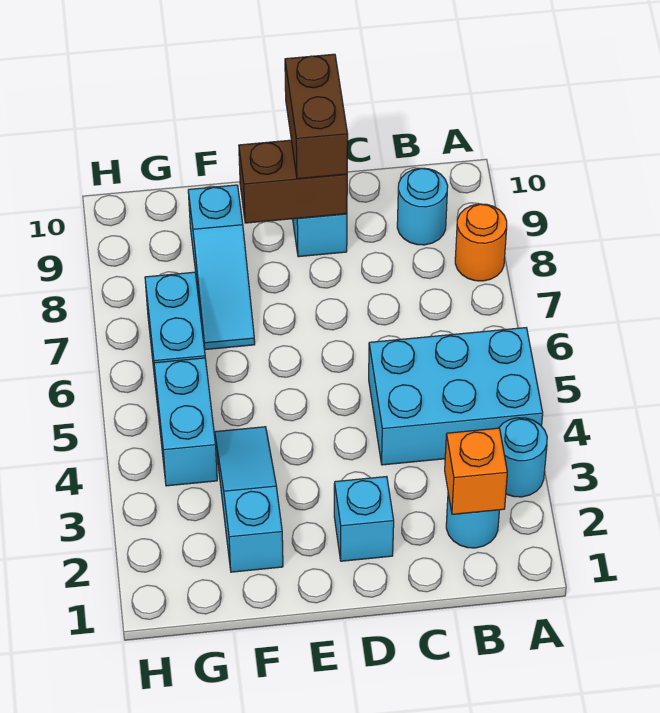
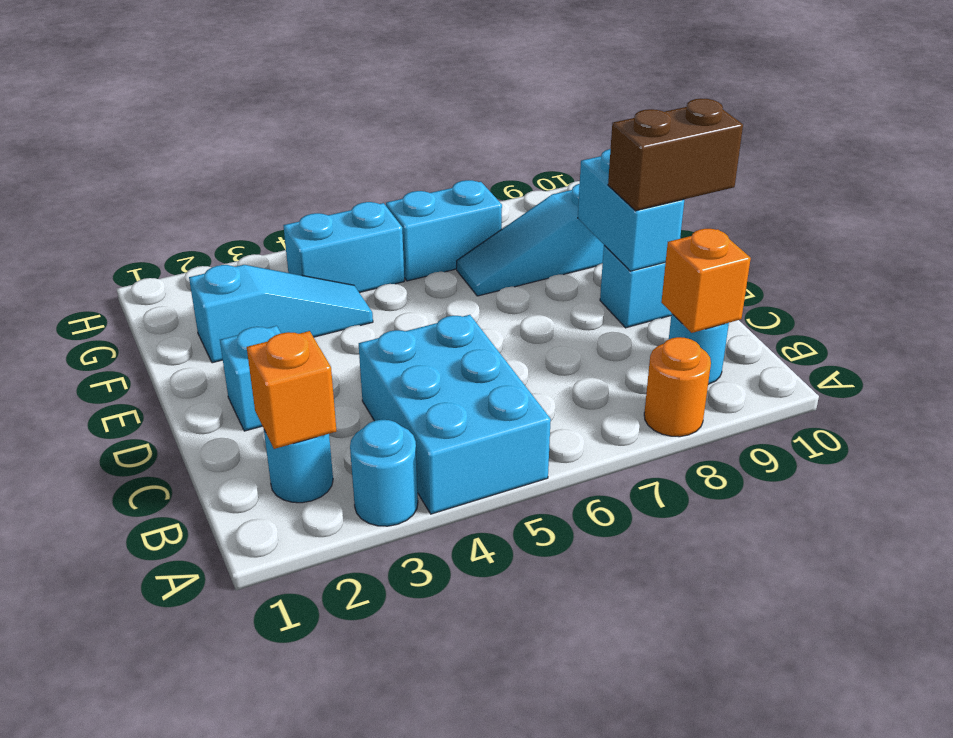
none -> orange 1x1 brick [661,229,751,333]
brown 1x2 brick [239,140,347,223] -> cyan 1x2 brick [578,149,684,271]

